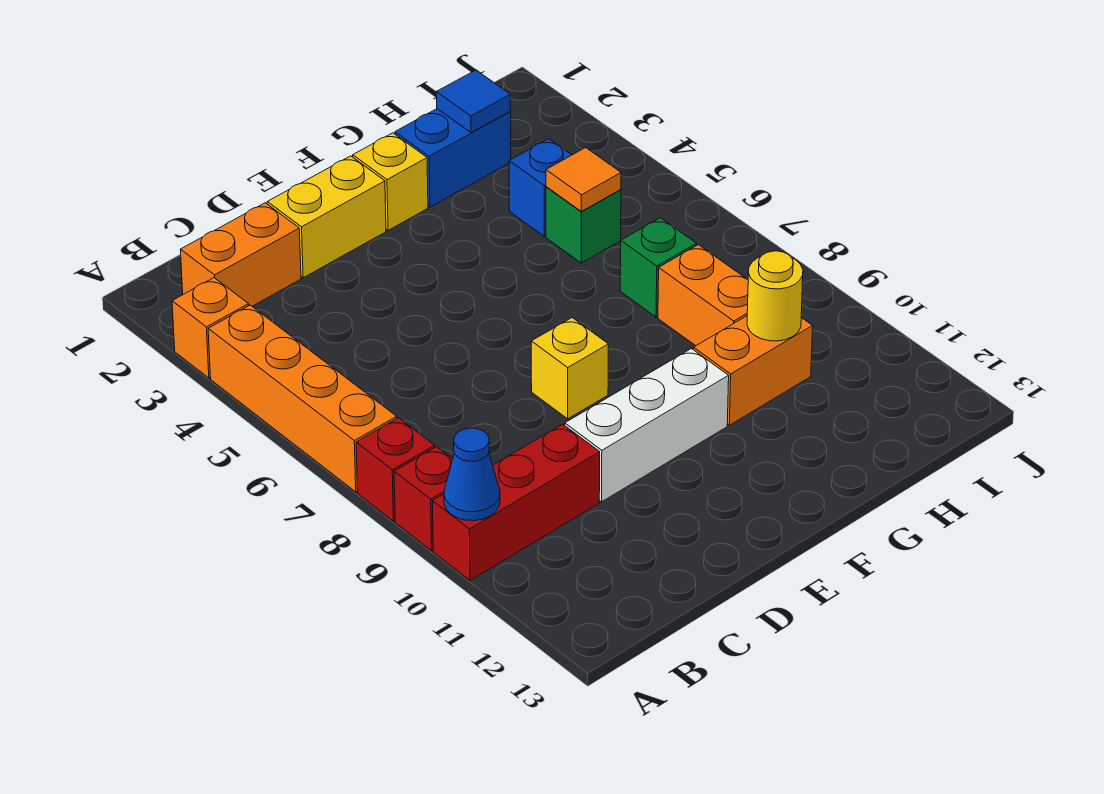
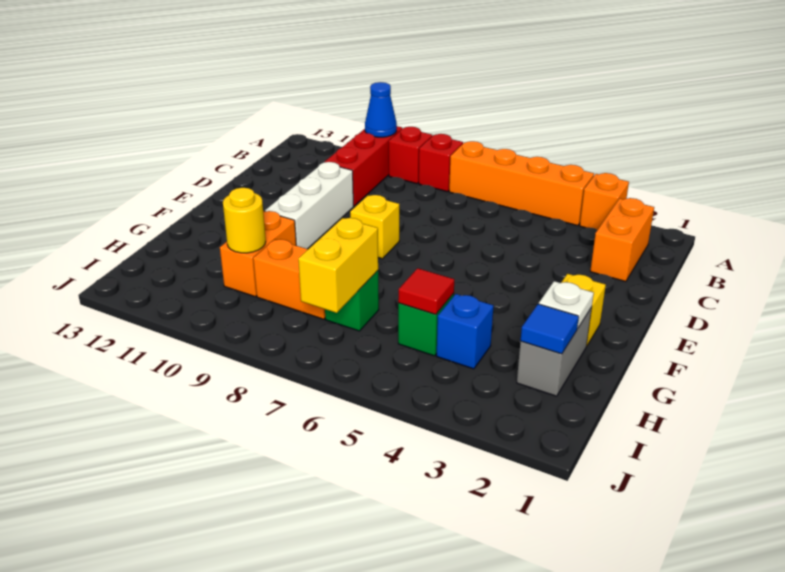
yellow 1x2 brick [267,156,386,278] -> yellow 1x2 brick moved to [298,218,378,313]
blue 1x2 brick [395,109,511,207] -> grey 1x2 brick [517,307,592,396]
none -> white 1x1 plate [539,281,594,328]
orange 1x1 tile [546,148,621,211] -> red 1x1 tile [398,268,454,314]

